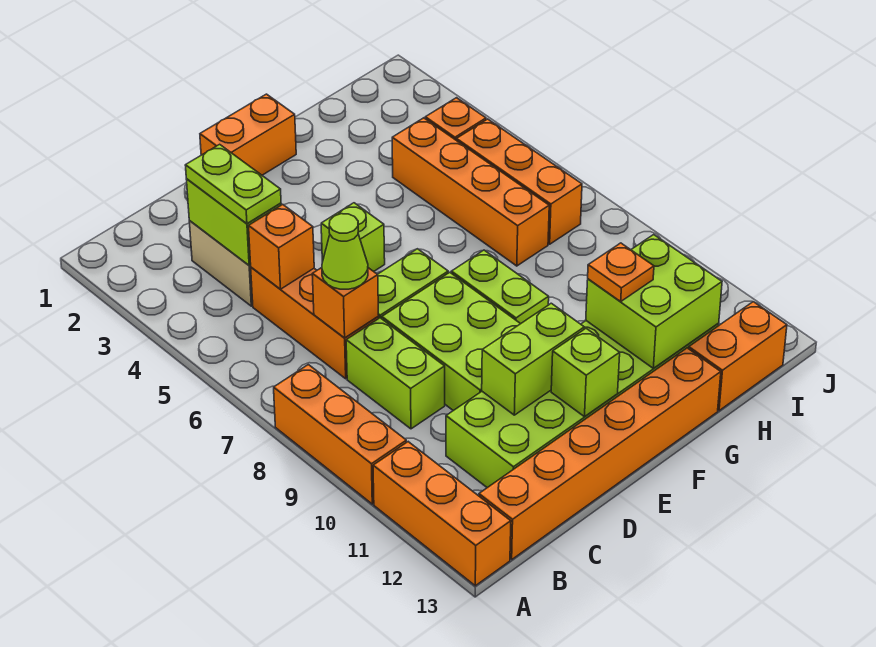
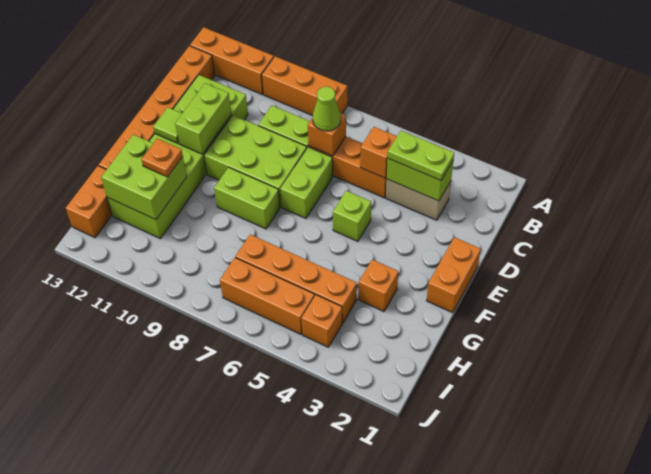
lime 1x1 brick [551,328,620,417] -> lime 1x1 tile [153,107,182,143]
none -> orange 1x1 brick [358,260,398,311]

